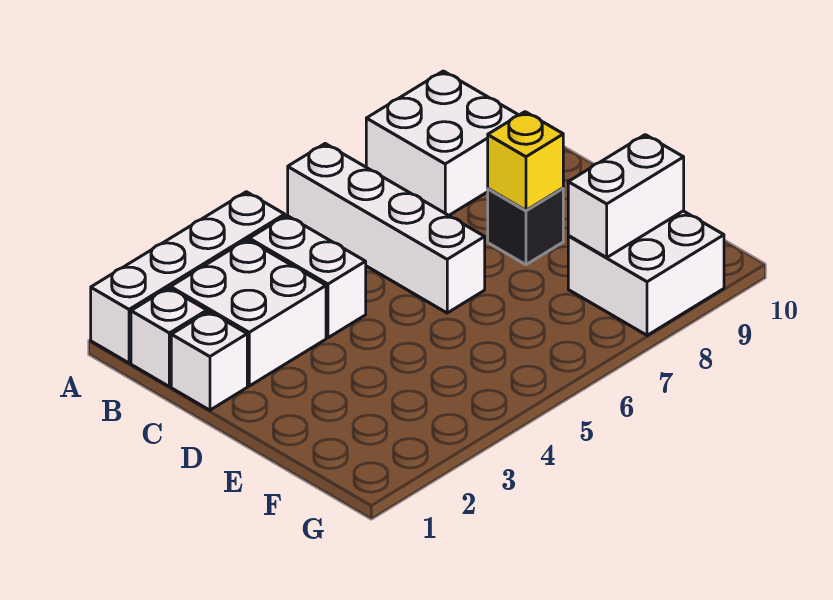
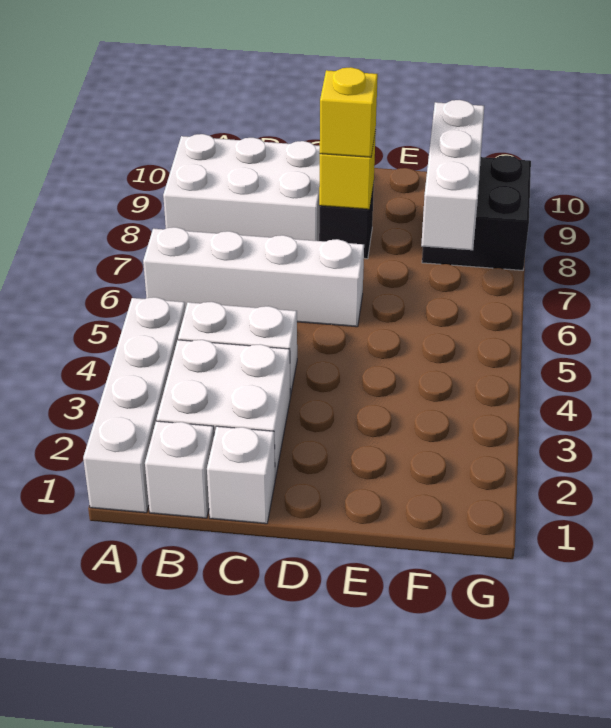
white 2x2 brick [366,71,518,215] -> white 2x3 brick [163,134,320,241]
none -> yellow 1x1 brick [320,67,378,157]
white 2x2 brick [568,211,724,335] -> black 2x2 brick [422,155,531,270]
white 1x2 brick [568,135,684,257] -> white 1x3 brick [421,100,484,250]

